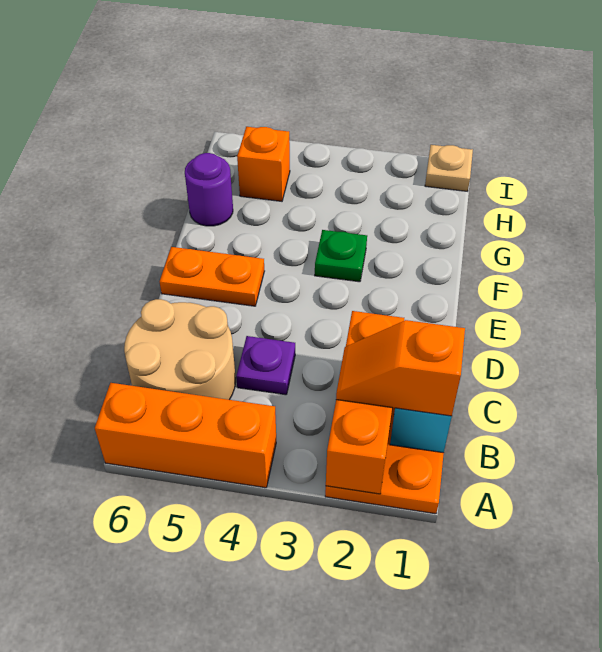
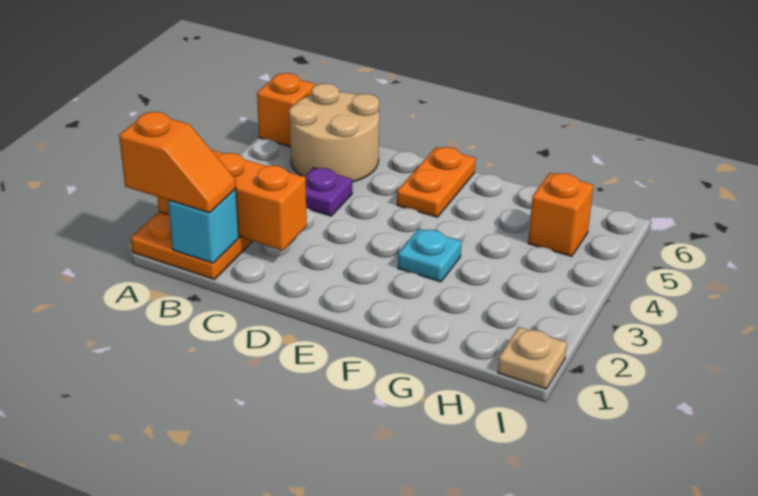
orange 1x3 brick [95,383,276,488] -> orange 1x1 brick [257,73,315,147]
orange 1x2 slope [336,320,465,416] -> orange 1x2 slope turned to [119,112,236,213]
green 1x1 plate [315,230,367,282] -> cyan 1x1 plate [398,229,462,282]
purple 1x1 round brick [185,153,233,226] -> none

